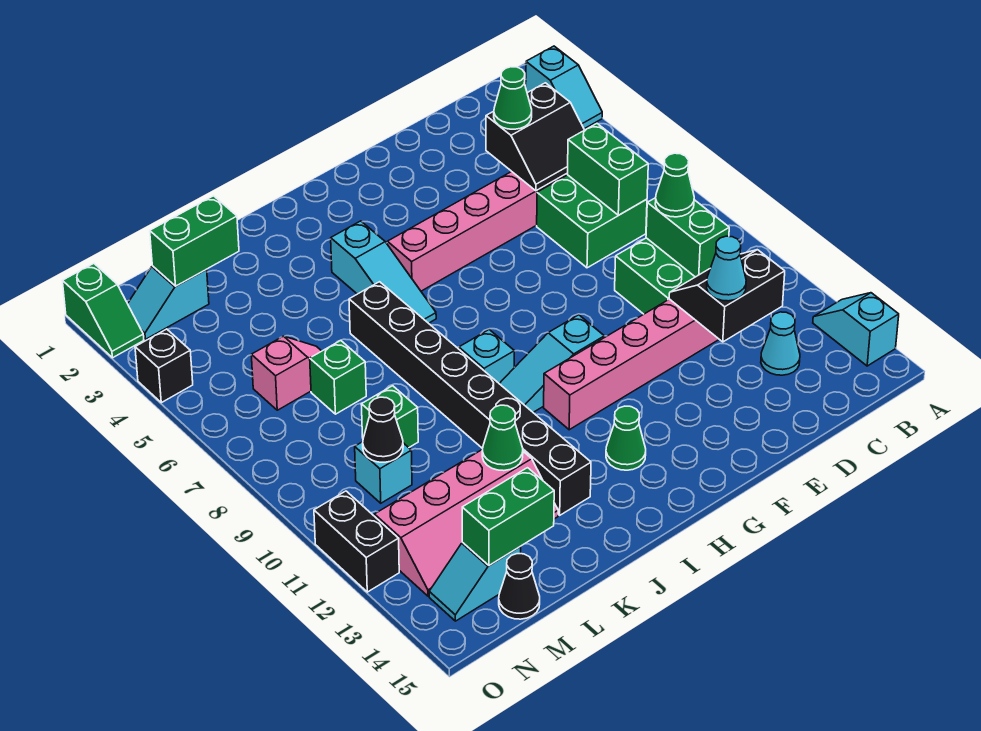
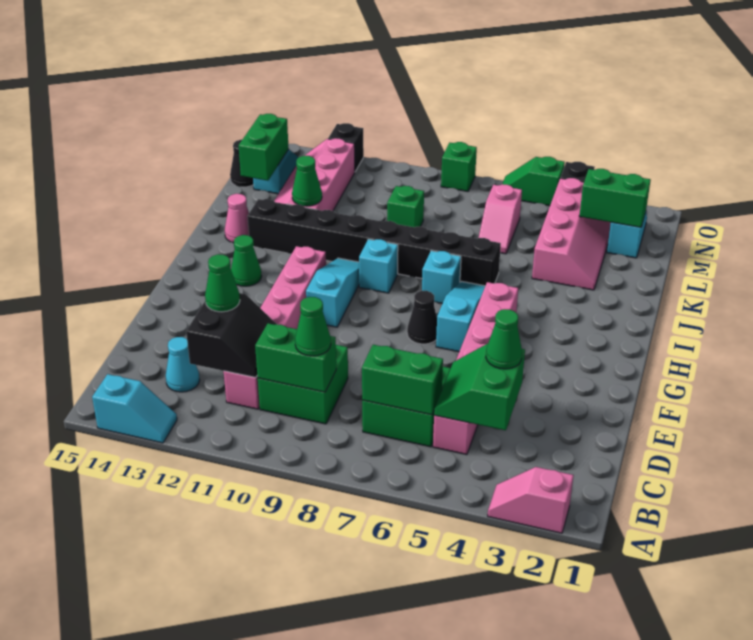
cyan 1x2 slope [526,46,602,129] -> pink 1x2 slope [488,467,574,533]
black 2x2 slope [486,83,584,191] -> green 2x2 slope [434,343,525,430]
cyan 1x1 cone [707,236,746,301] -> green 1x1 cone [205,254,240,312]
cyan 1x3 slope [331,221,436,323] -> cyan 1x3 slope turned to [436,281,485,352]
none -> pink 1x1 cone [225,194,249,243]
none -> pink 2x4 slope [532,178,611,290]
green 1x2 brick [150,196,239,286] -> green 1x2 brick turned to [579,169,651,227]
green 1x1 brick [310,340,366,414] -> green 1x1 brick moved to [441,142,477,191]
cyan 1x1 brick [355,442,412,503] -> cyan 1x1 brick moved to [422,251,461,304]
black 1x1 cone [363,397,403,462] -> black 1x1 cone moved to [407,291,437,344]
green 1x2 slope [63,263,144,358] -> green 1x2 slope moved to [502,157,565,206]
black 1x2 brick [314,491,399,592] -> black 1x1 brick [328,123,364,171]

